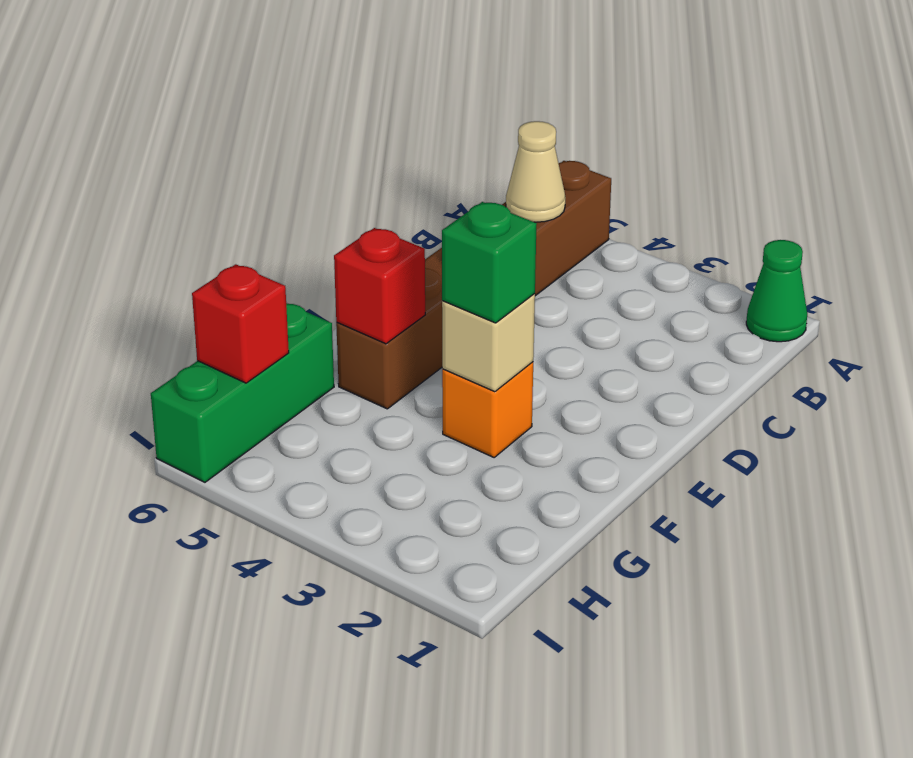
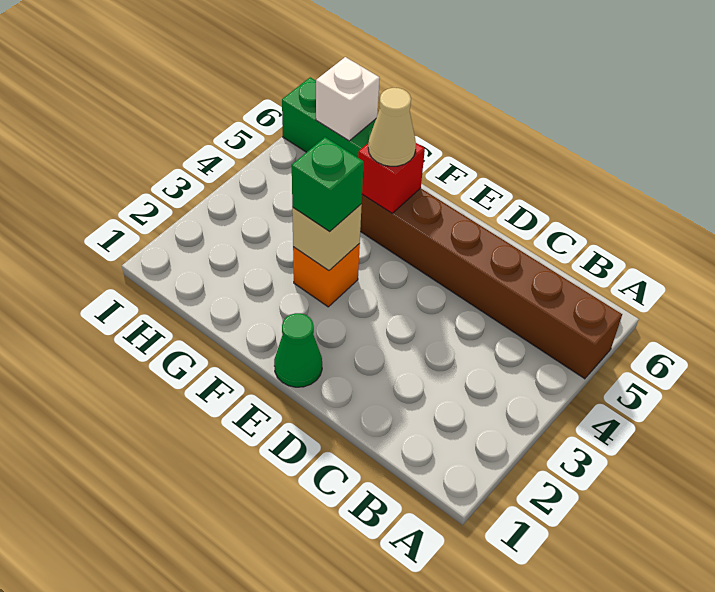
green 1x1 cone [746,240,807,342] -> green 1x1 cone moved to [274,313,322,387]
tan 1x1 cone [506,121,565,222] -> tan 1x1 cone moved to [368,88,416,166]
red 1x1 brick [192,264,289,383] -> white 1x1 brick [316,57,380,141]

